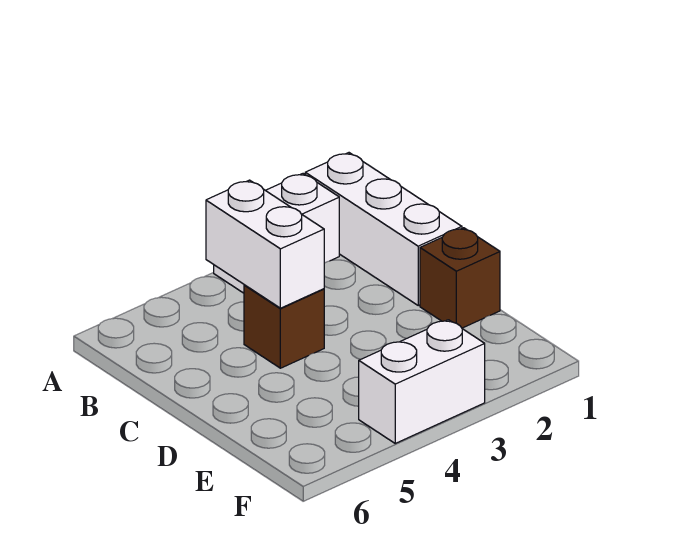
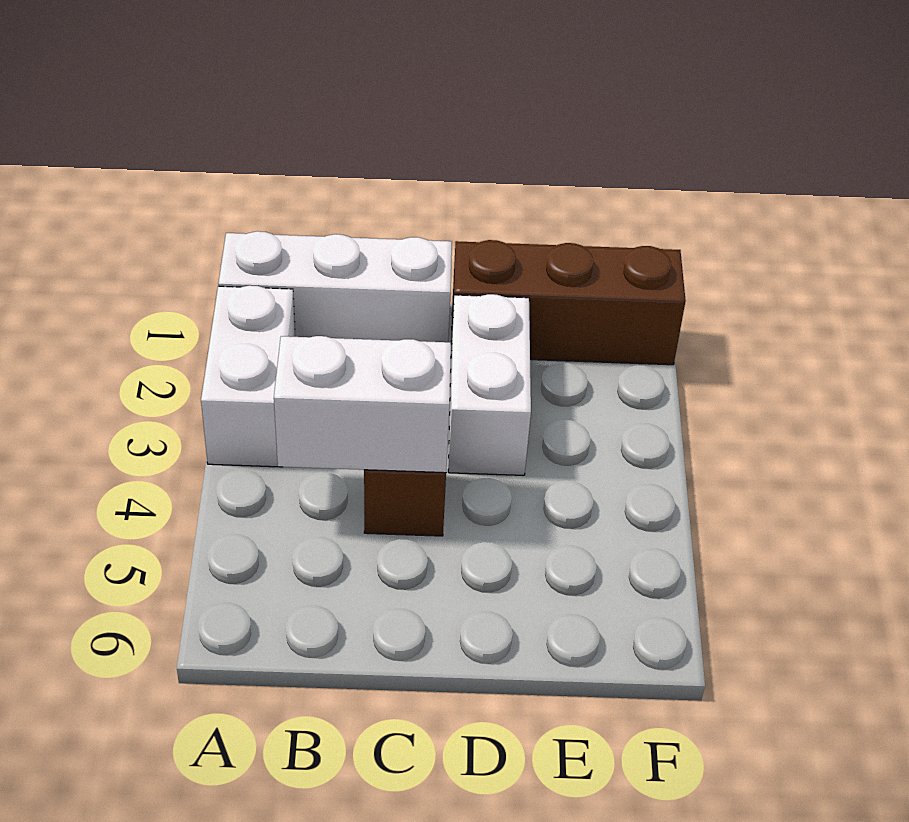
brown 1x1 brick [420,228,500,328] -> brown 1x3 brick [451,240,686,365]
white 1x2 brick [359,320,485,443] -> white 1x2 brick moved to [448,294,531,475]

